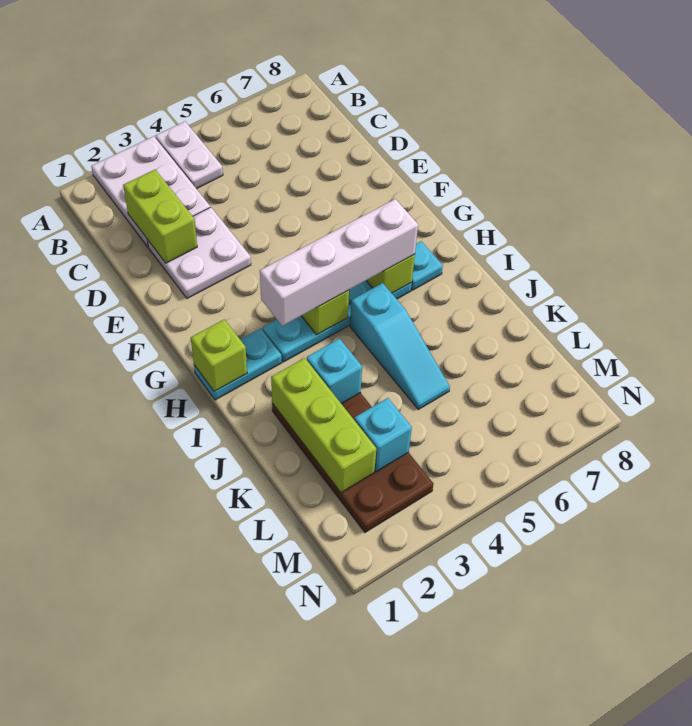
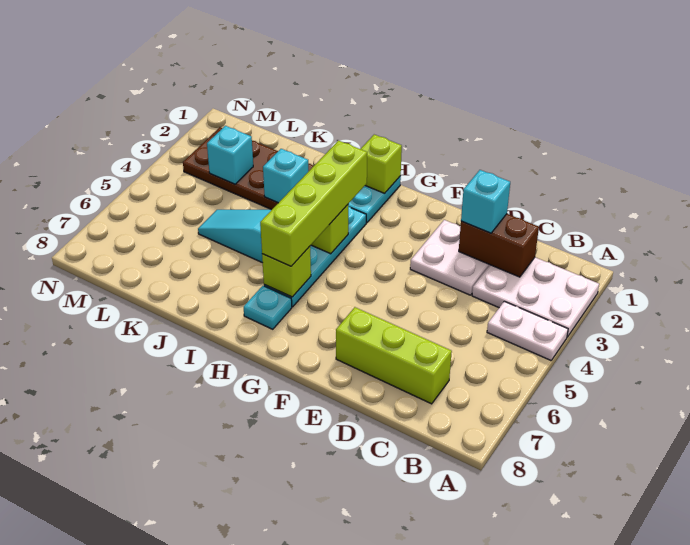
lime 1x2 brick [123,170,197,263] -> brown 1x2 brick [459,214,539,277]
none -> cyan 1x1 brick [461,170,510,233]
white 1x4 brick [260,199,418,326] -> lime 1x4 brick [260,141,367,266]
lime 1x3 brick [271,358,376,493] -> lime 1x3 brick moved to [336,307,452,404]

